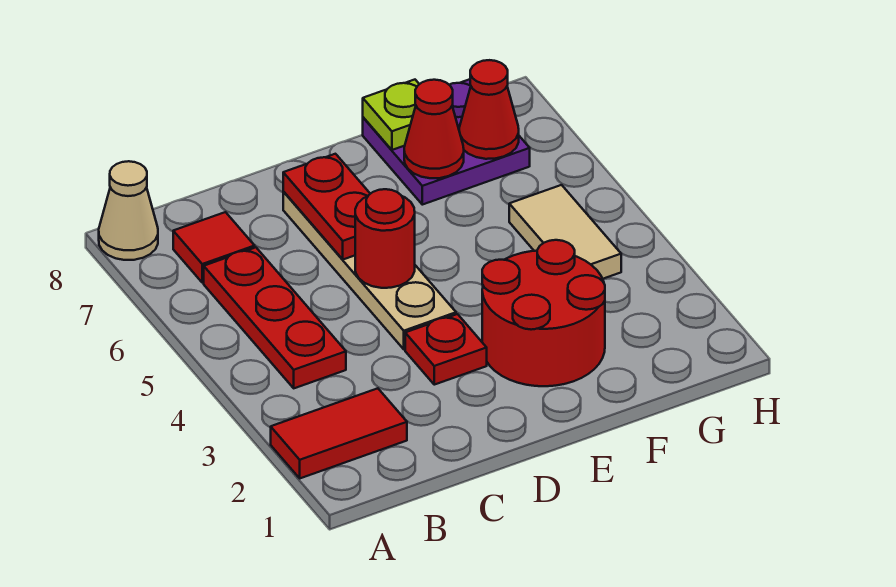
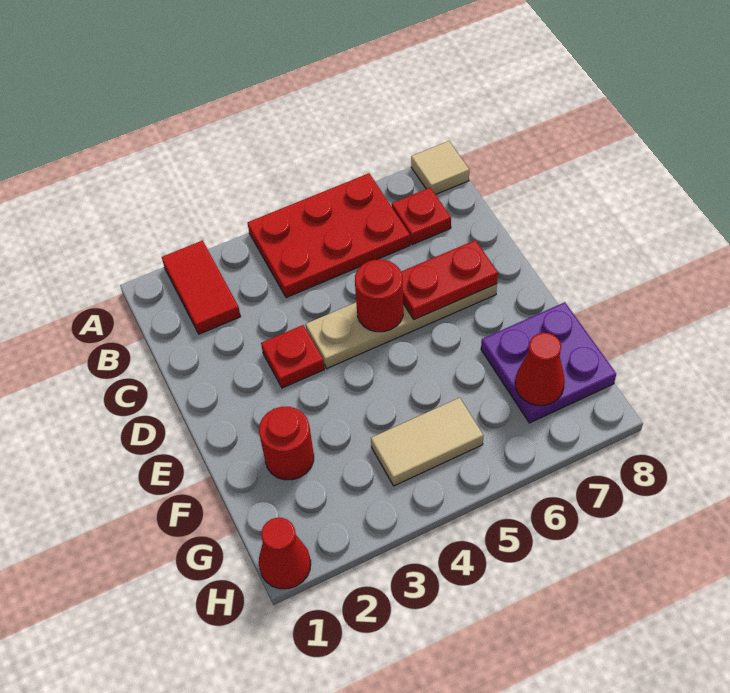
tan 1x1 cone [99,161,158,260] -> tan 1x1 tile [411,141,469,195]
red 1x3 plate [204,247,346,388] -> red 2x3 plate [247,173,410,298]
red 1x1 tile [173,212,255,283] -> red 1x1 plate [392,188,451,245]
red 2x2 round brick [482,240,605,386] -> red 1x1 round brick [259,407,314,480]
red 1x1 cone [404,80,464,178] -> red 1x1 cone moved to [259,518,311,589]
lime 1x1 plate [363,80,419,150] -> none

